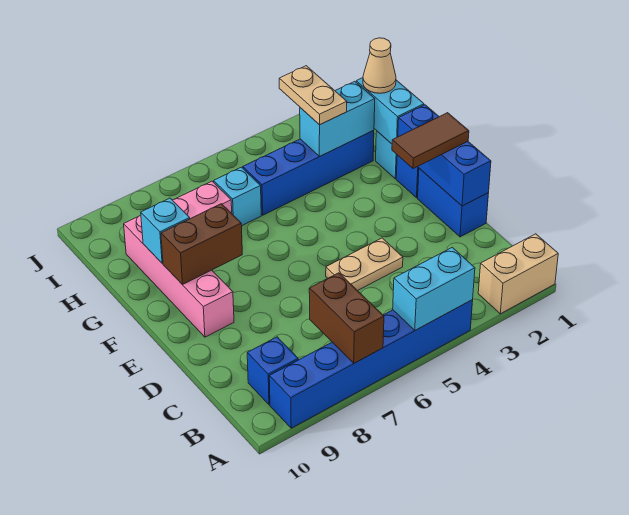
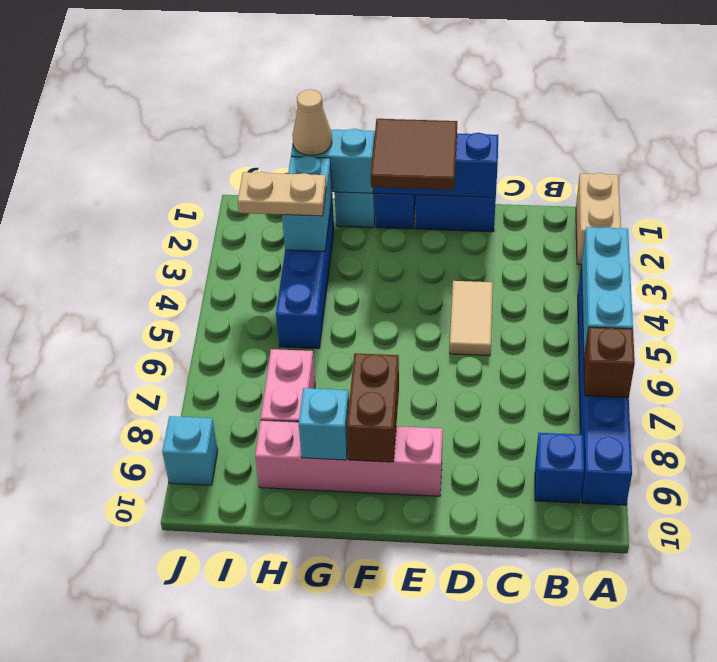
cyan 1x2 brick [393,247,475,330] -> cyan 1x3 brick [581,227,633,357]
brown 1x2 brick [309,273,384,363] -> brown 1x1 brick [584,327,635,398]
tan 1x2 plate [326,238,403,291] -> tan 1x2 tile [450,281,493,356]
brown 1x2 tile [392,113,469,169] -> brown 2x2 tile [371,119,457,190]
cyan 1x1 brick [214,167,261,225] -> cyan 1x1 brick moved to [162,416,218,485]

